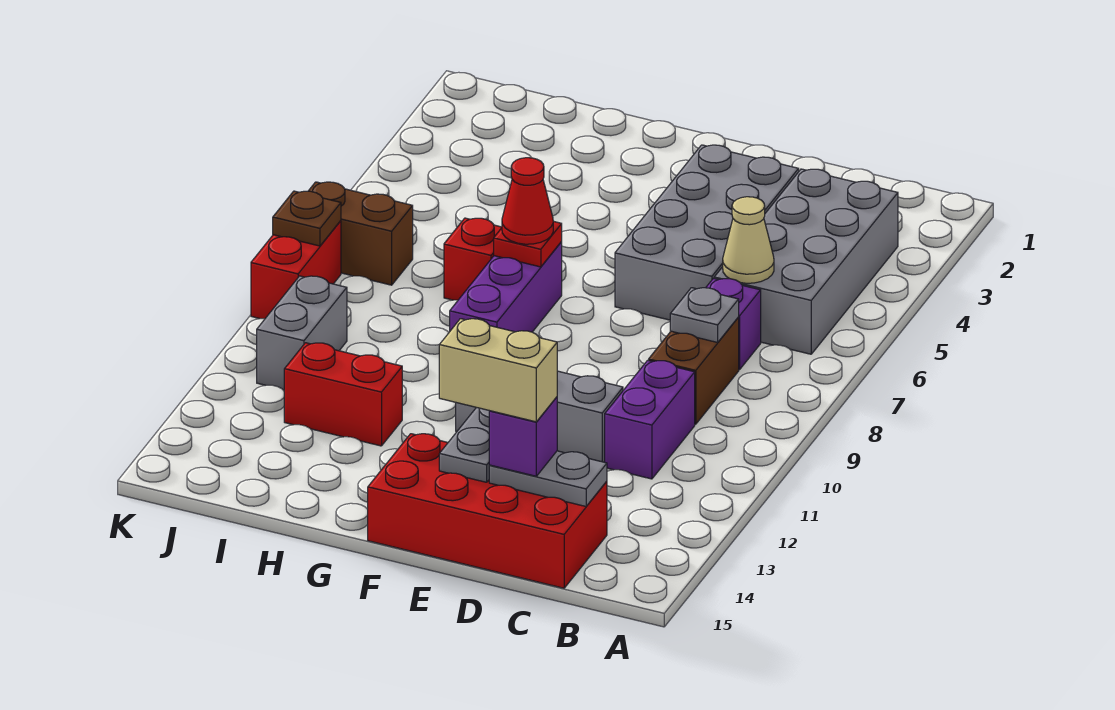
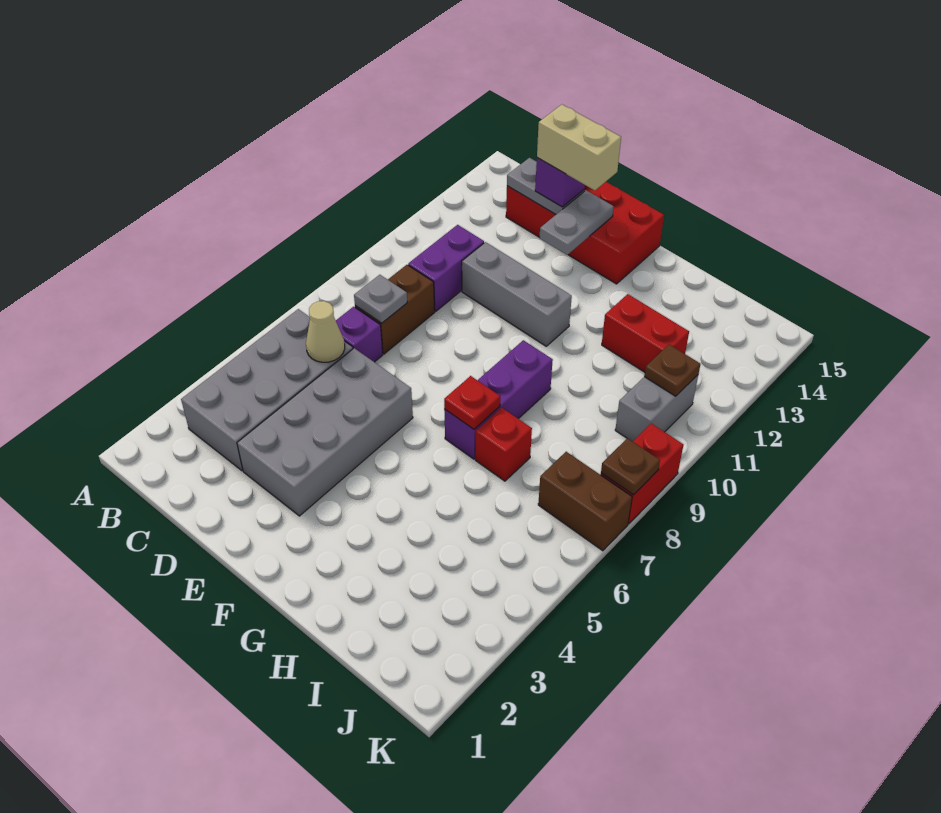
red 1x1 cone [502,158,553,244] -> none
none -> brown 1x1 plate [644,344,700,396]

